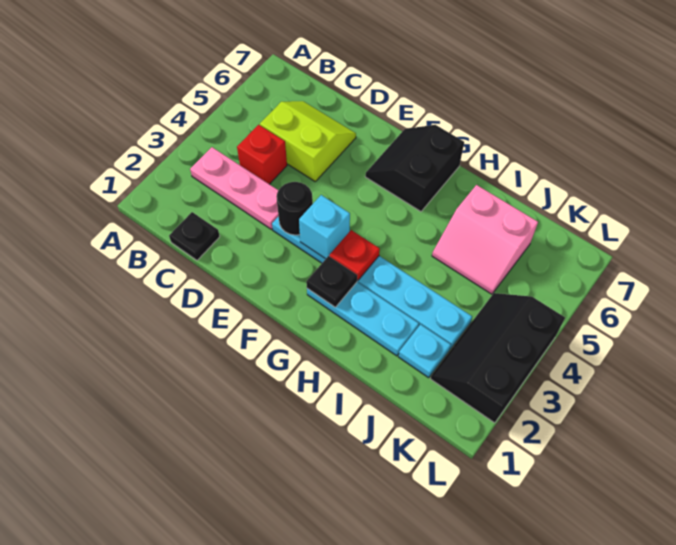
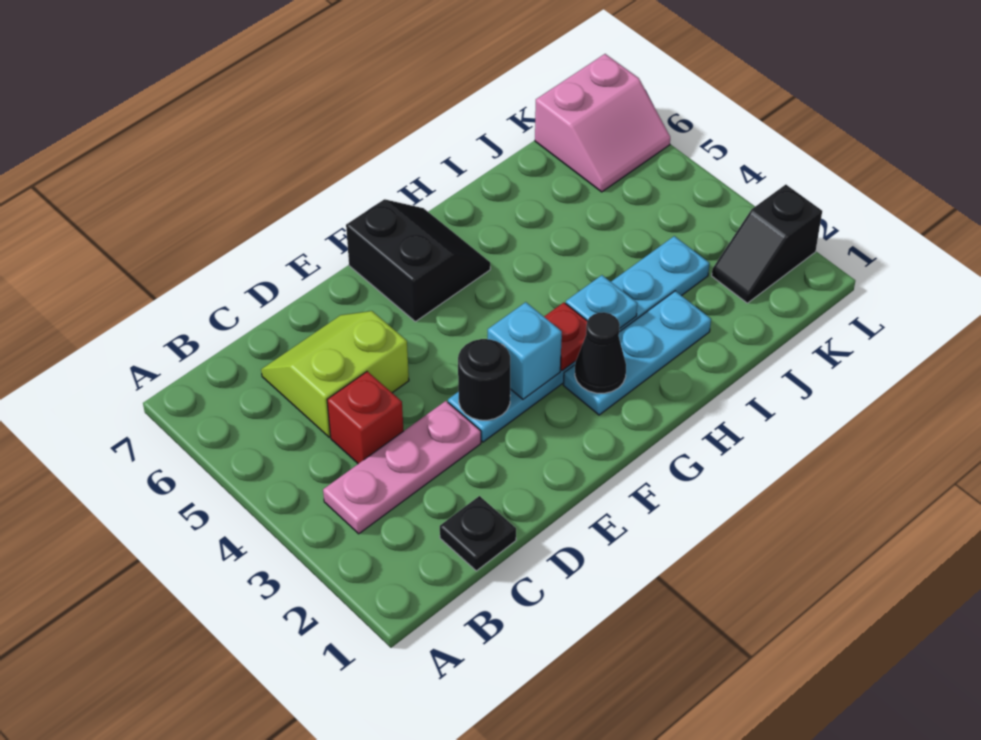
black 2x2 slope [365,125,464,211] -> black 2x2 slope turned to [346,199,490,322]
black 1x1 plate [306,256,357,307] -> black 1x1 cone [575,312,626,393]
pink 2x2 slope [432,185,538,294] -> pink 2x2 slope moved to [535,54,670,192]
cyan 1x1 plate [399,324,451,378] -> cyan 1x1 plate moved to [566,275,637,329]
black 2x3 slope [430,293,565,423] -> black 1x2 slope [712,185,822,303]

